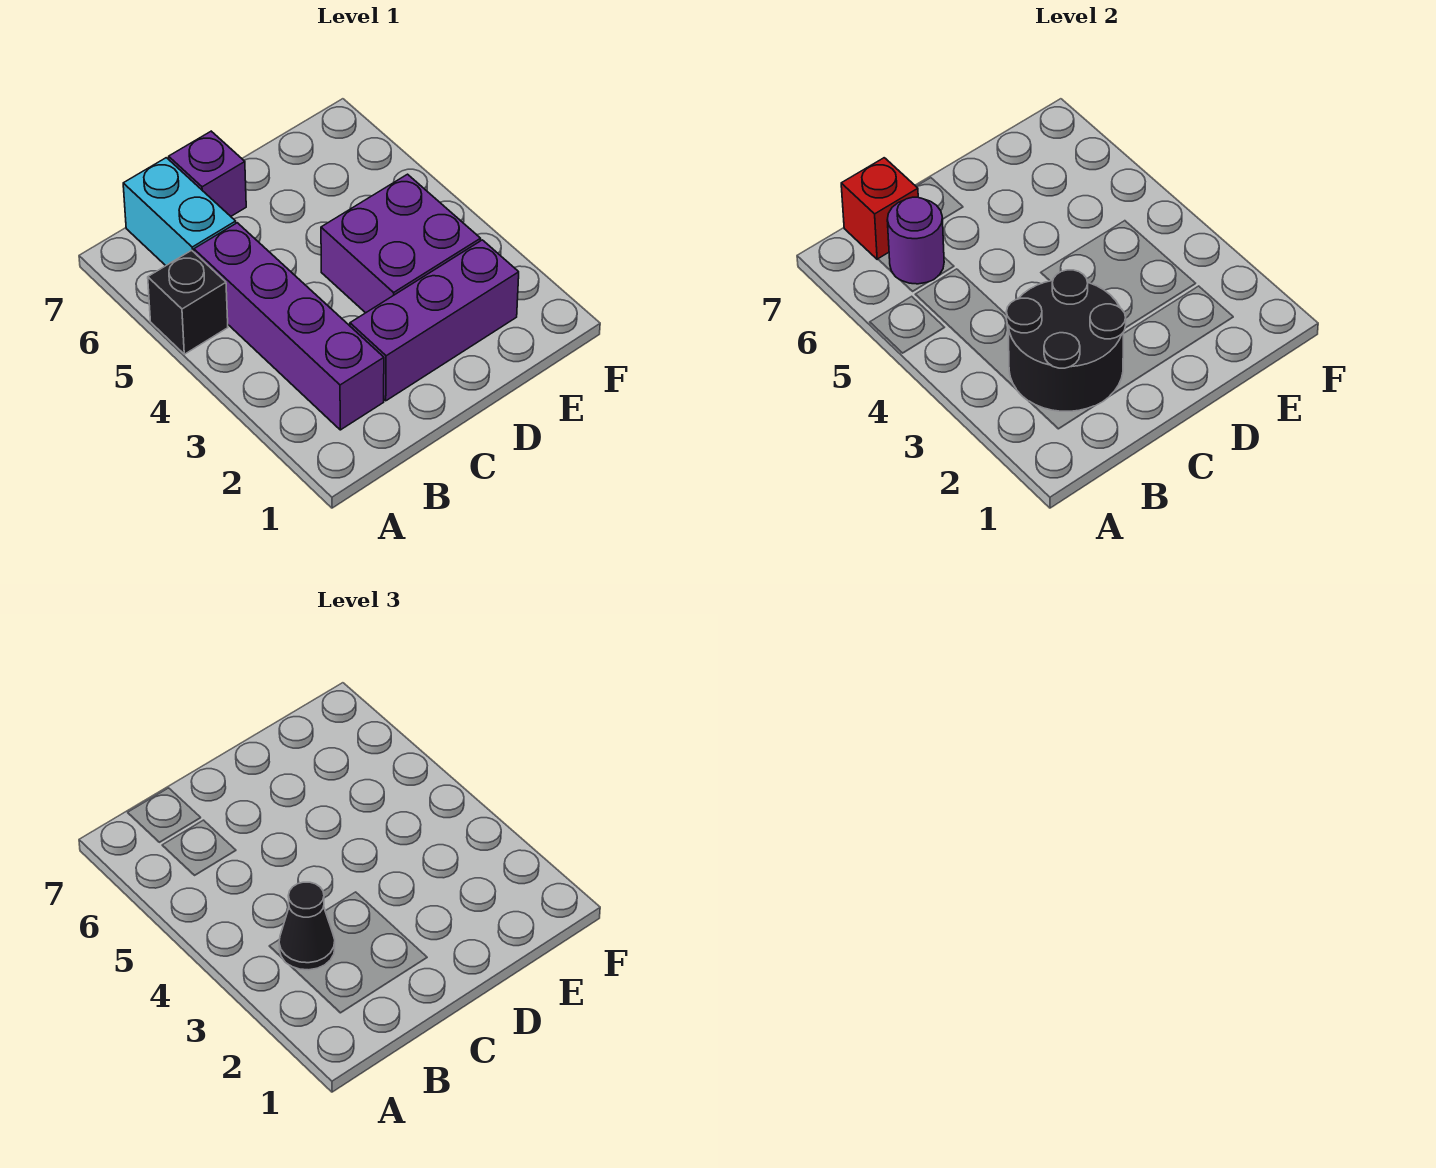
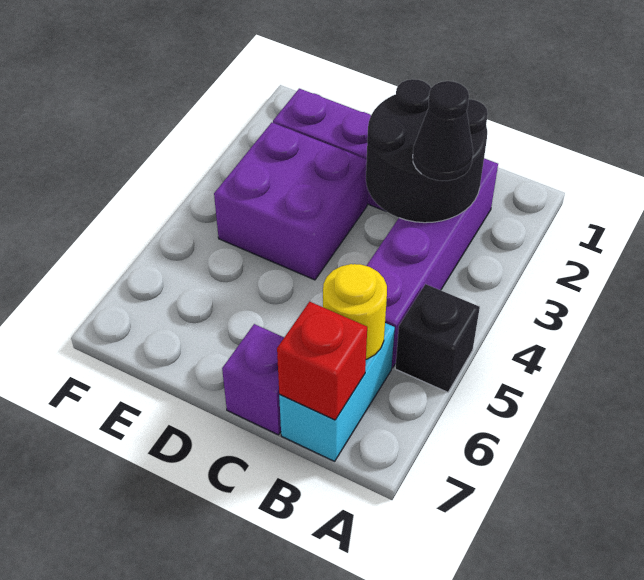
purple 1x1 round brick [887,197,944,284] -> yellow 1x1 round brick [323,264,387,359]

